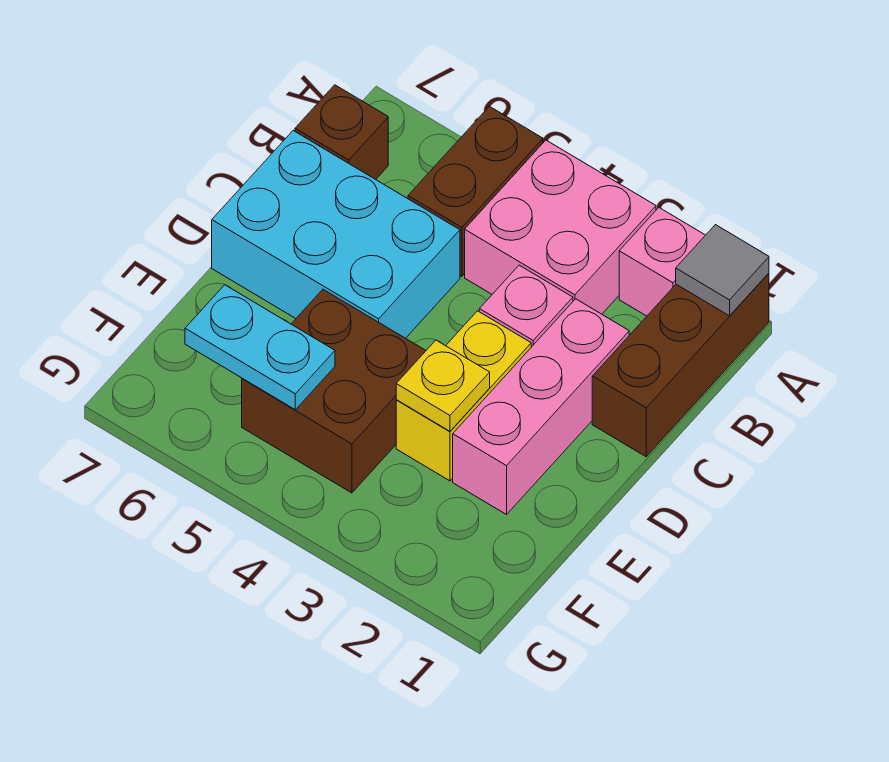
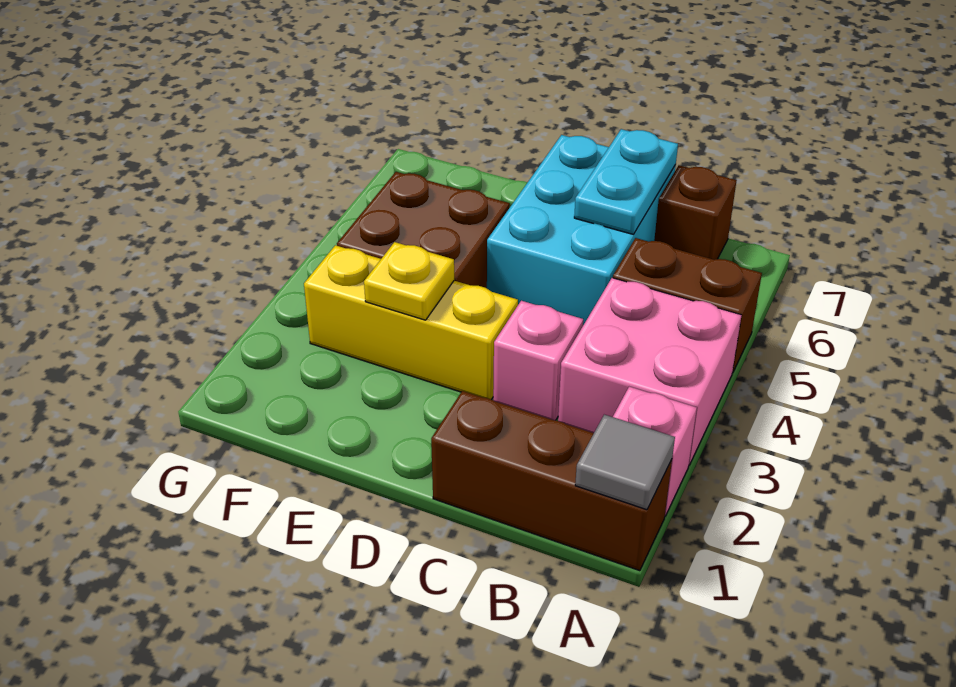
pink 1x3 brick [453,299,629,515] -> none
yellow 1x2 brick [396,311,531,481] -> yellow 1x3 brick [304,245,518,400]
cyan 1x2 plate [185,285,335,409] -> cyan 1x2 plate moved to [574,129,678,234]

